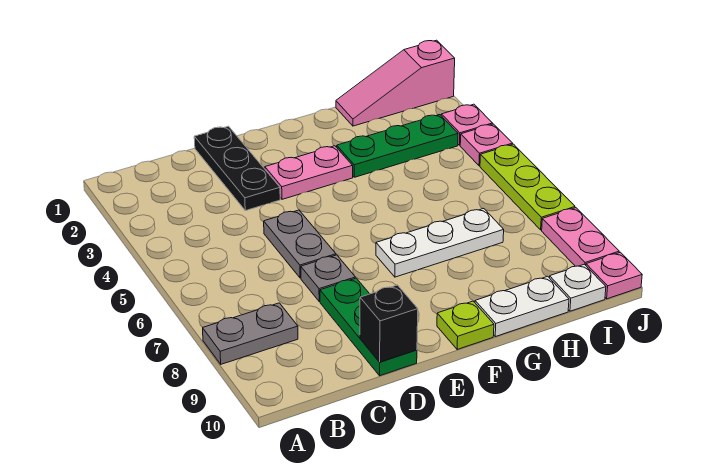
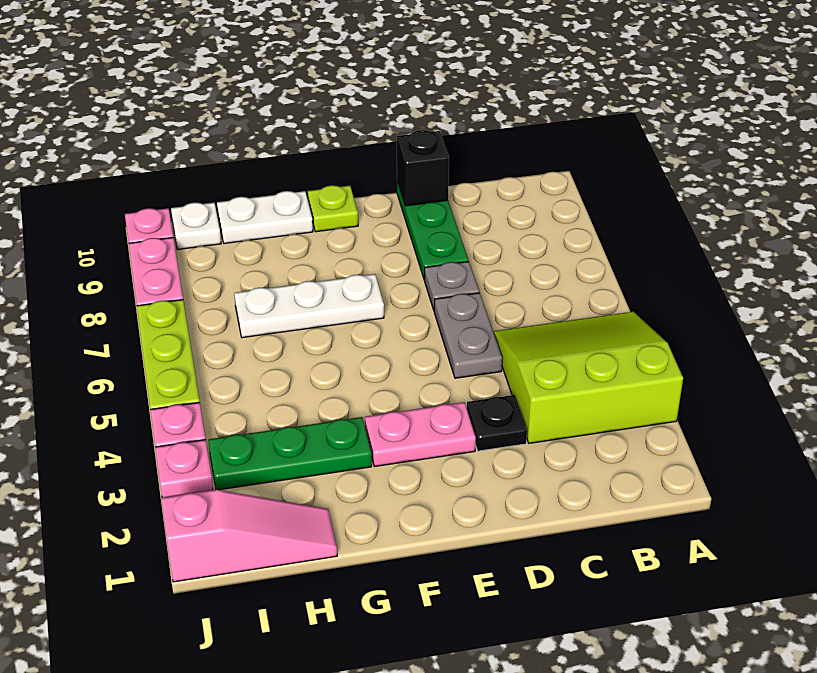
none -> lime 3x3 slope [493,312,683,443]
grey 1x2 plate [203,303,298,364] -> none
black 1x3 plate [194,126,280,211] -> black 1x1 plate [467,395,527,451]

